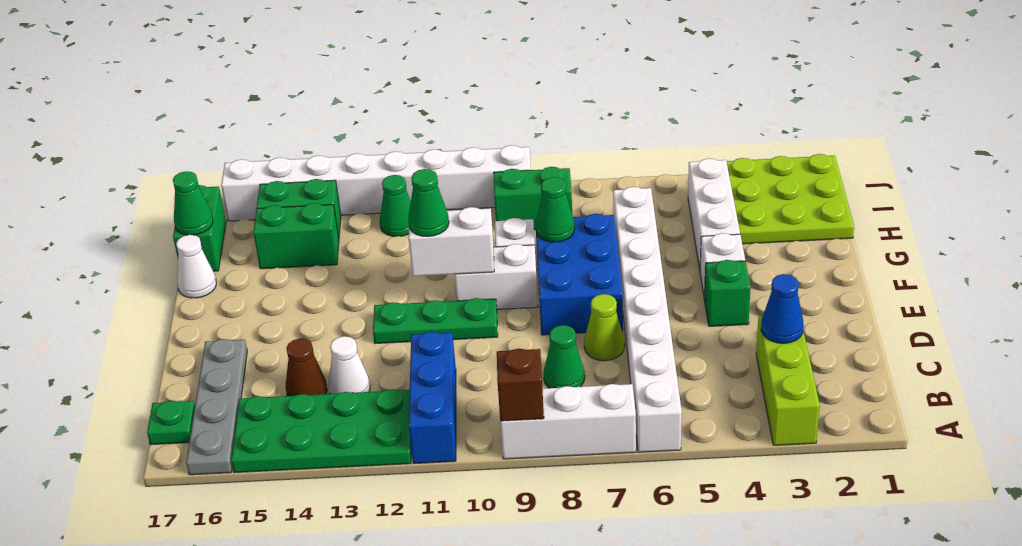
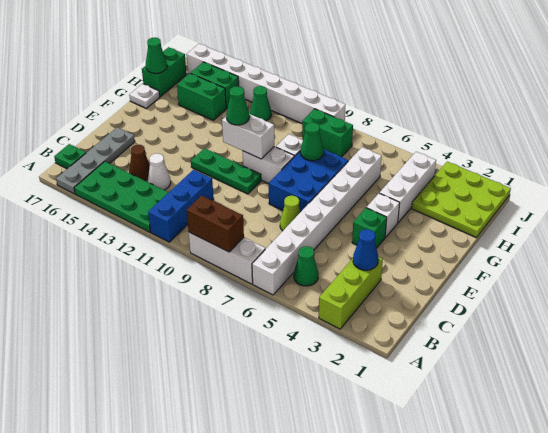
brown 1x1 brick [497,349,544,421] -> brown 1x2 brick [187,195,244,252]
green 1x1 cone [544,325,585,388] -> green 1x1 cone moved to [294,246,319,286]
white 1x1 cone [176,235,216,298] -> white 1x1 plate [129,84,160,108]

